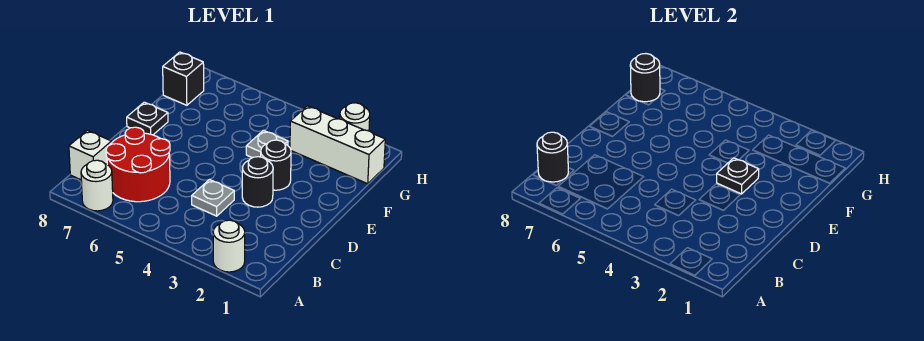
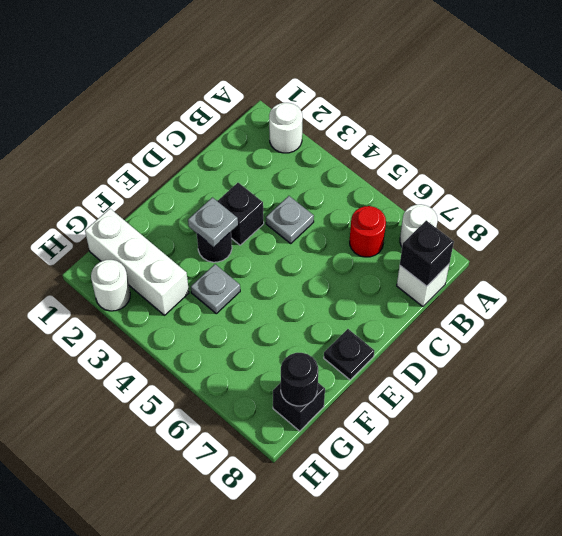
red 2x2 round brick [106,127,170,202] -> red 1x1 round brick [350,206,386,257]
black 1x1 round brick [537,132,568,182] -> black 1x1 brick [400,220,454,286]
black 1x1 round brick [242,157,273,207] -> black 1x1 brick [218,183,264,245]
black 1x1 plate [717,158,759,194] -> grey 1x1 plate [188,198,238,247]

